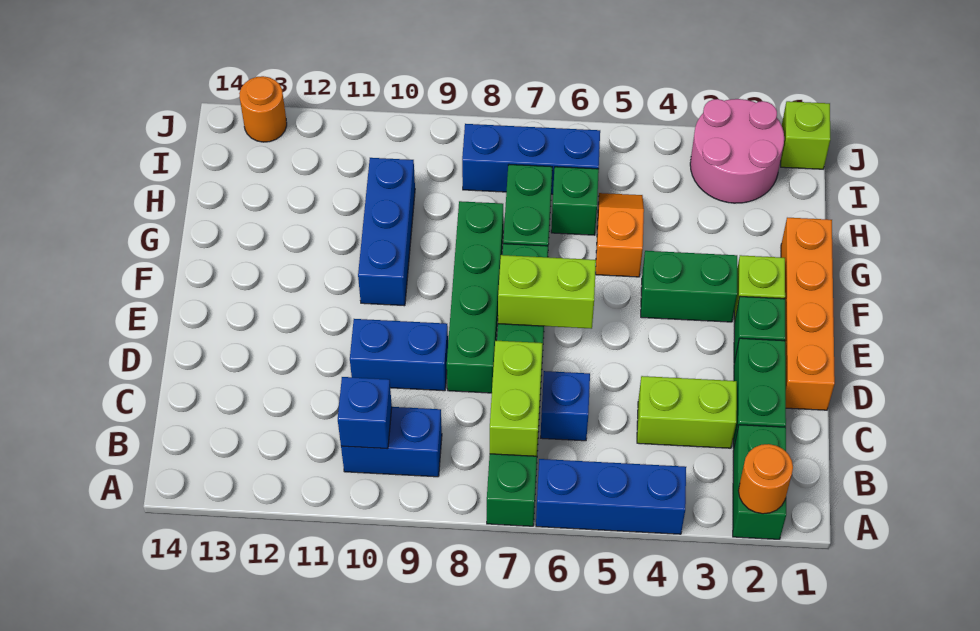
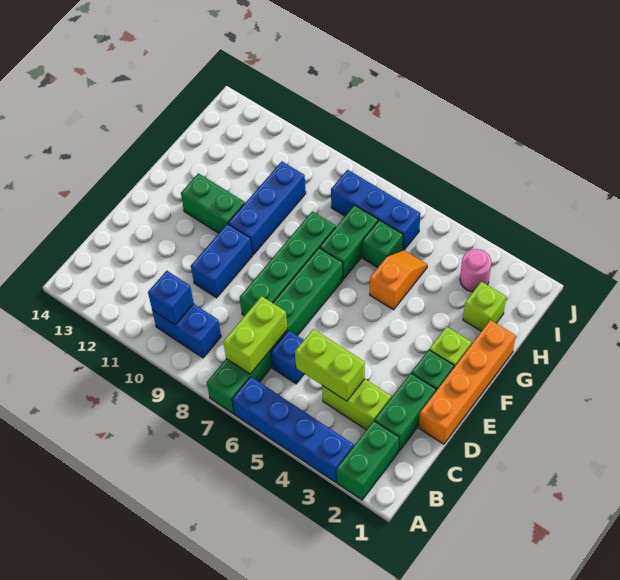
orange 1x1 round brick [738,444,793,514] -> none
blue 1x3 brick [536,459,686,534] -> blue 1x4 brick [232,377,354,482]
blue 1x2 brick [350,319,448,391] -> blue 1x2 brick turned to [191,224,252,298]
lime 1x2 brick [498,255,596,329] -> lime 1x2 brick moved to [295,329,365,401]
green 1x2 brick [641,251,737,322] -> green 1x2 brick moved to [181,173,245,233]
pink 2x2 round brick [690,99,784,203] -> pink 1x1 round brick [460,249,491,292]
lime 1x1 brick [781,101,830,169] -> lime 1x1 brick moved to [463,282,506,331]
orange 1x1 round brick [239,76,287,142] -> none

